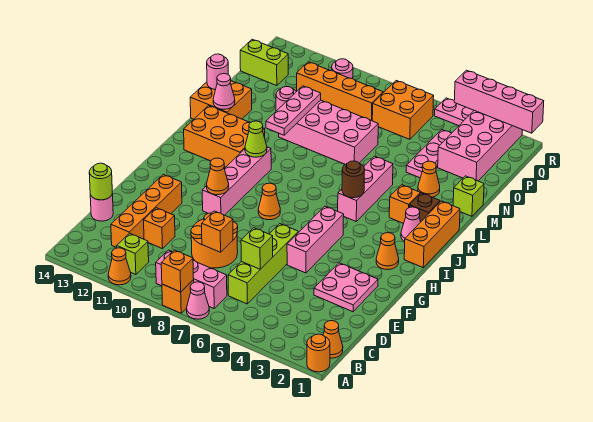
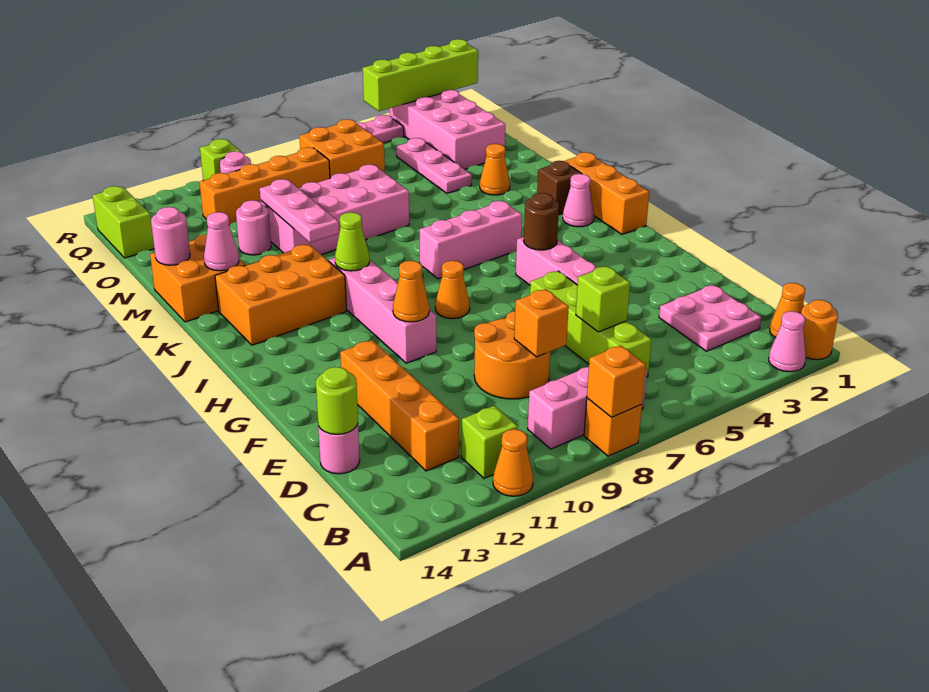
pink 1x1 cone [187,282,209,319] -> pink 1x1 cone moved to [769,311,806,372]
orange 1x1 brick [144,208,175,249] -> none
pink 2x2 plate [314,263,378,312] -> pink 2x2 plate moved to [659,285,761,351]
orange 1x1 cone [376,233,399,270] -> none
pink 1x3 brick [338,156,393,221] -> pink 1x3 brick turned to [419,201,522,279]
brown 1x1 round brick [342,161,365,198] -> brown 1x1 round brick moved to [524,193,559,250]
orange 1x1 brick [389,185,420,224] -> none
lime 1x1 brick [453,176,484,216] -> lime 1x1 brick moved to [200,139,241,181]
lime 1x2 brick [240,39,288,86] -> lime 1x2 brick turned to [93,186,154,258]
pink 1x4 brick [454,70,544,133] -> lime 1x4 brick [363,39,478,111]

